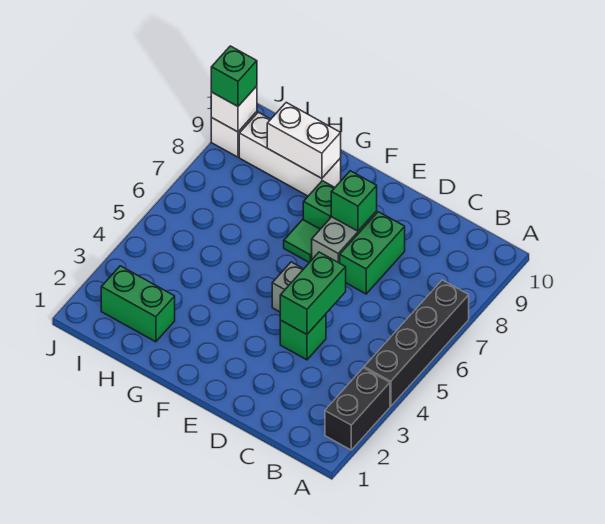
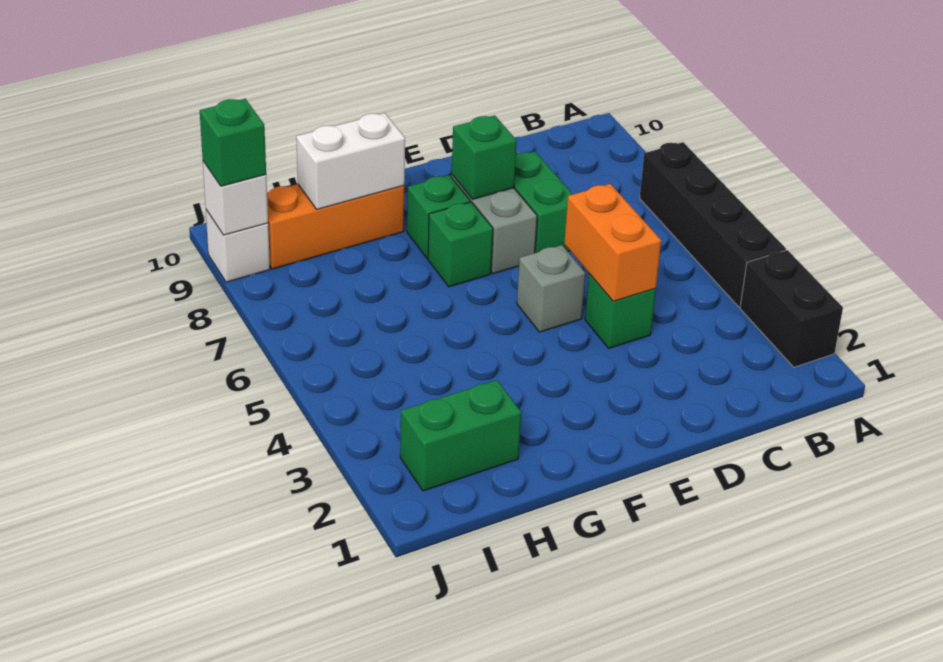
green 1x2 brick [280,252,346,334] -> orange 1x2 brick [564,184,661,301]
green 1x1 tile [284,220,320,262] -> green 1x1 brick [428,202,493,287]
white 1x3 brick [239,112,341,196] -> orange 1x3 brick [267,184,404,269]

